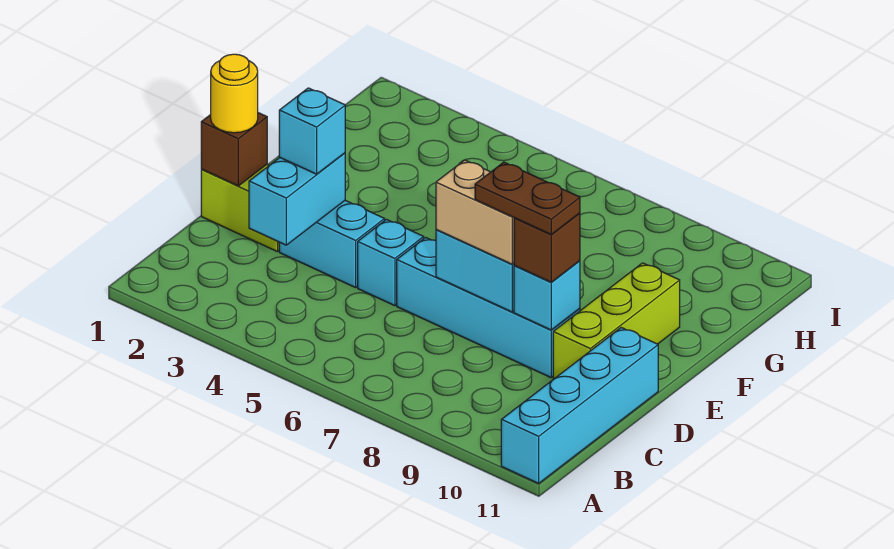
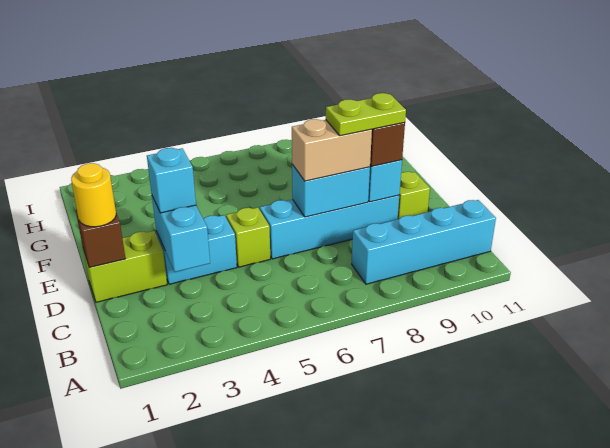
cyan 1x4 brick [501,328,658,483] -> cyan 1x4 brick turned to [352,200,496,284]
cyan 1x1 brick [358,219,424,306] -> lime 1x1 brick [226,207,270,267]
brown 1x2 plate [475,162,580,234] -> lime 1x2 plate [326,93,406,136]
lime 1x3 brick [553,263,680,379] -> lime 1x1 brick [398,172,430,219]

